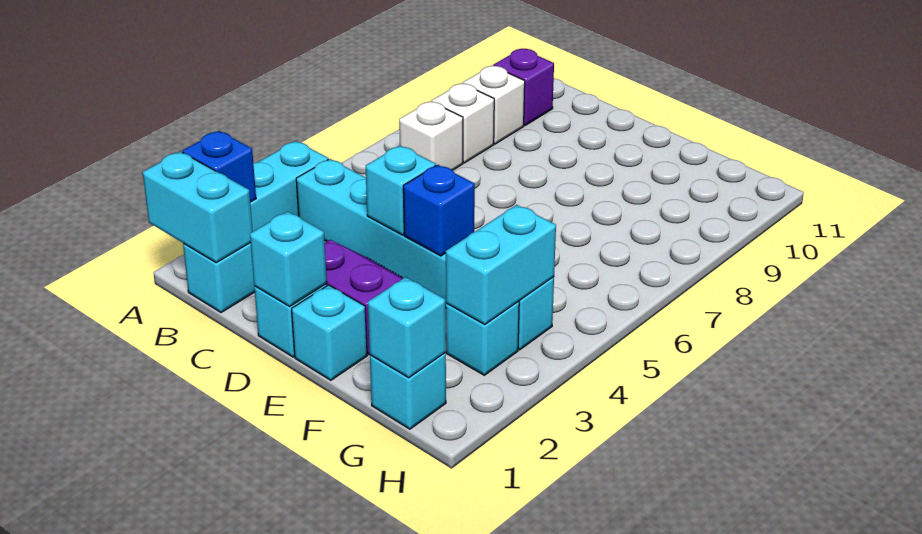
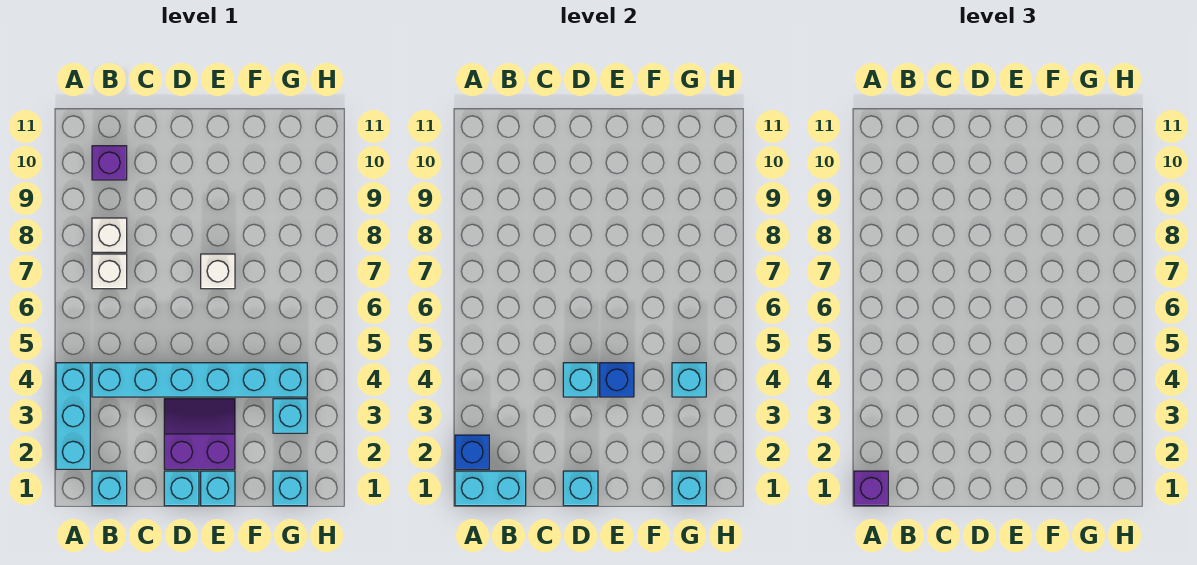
none -> purple 1x1 brick [854,471,888,506]
white 1x1 brick [463,66,525,144] -> white 1x1 brick moved to [201,254,235,289]
cyan 1x2 brick [446,205,556,325] -> cyan 1x1 brick [672,363,706,397]

